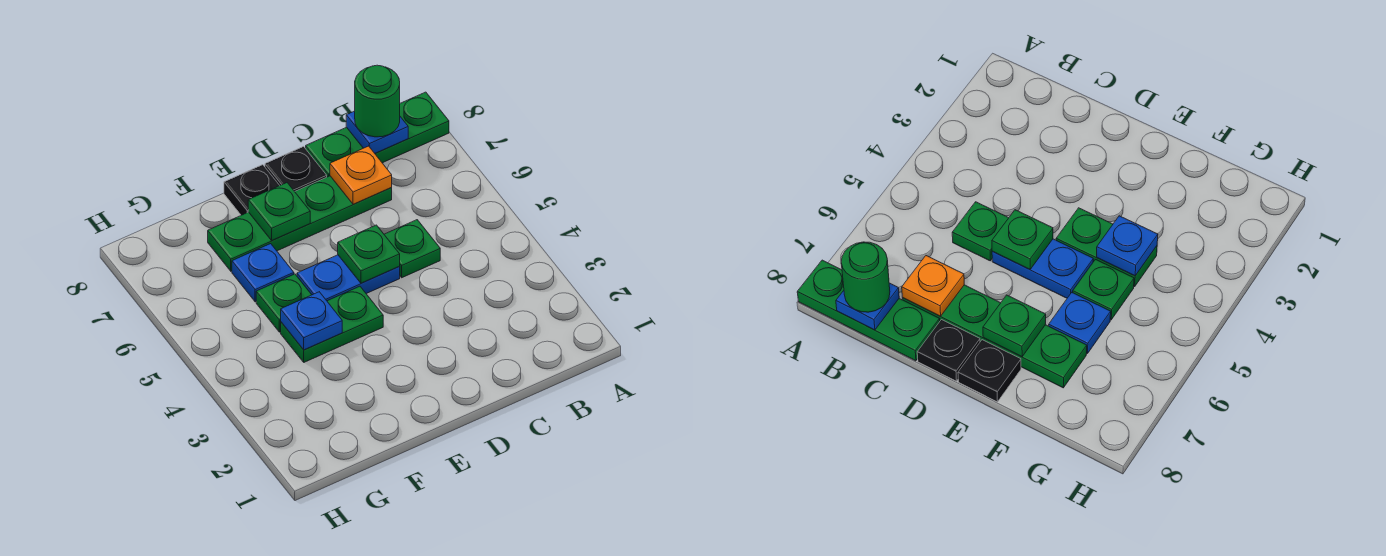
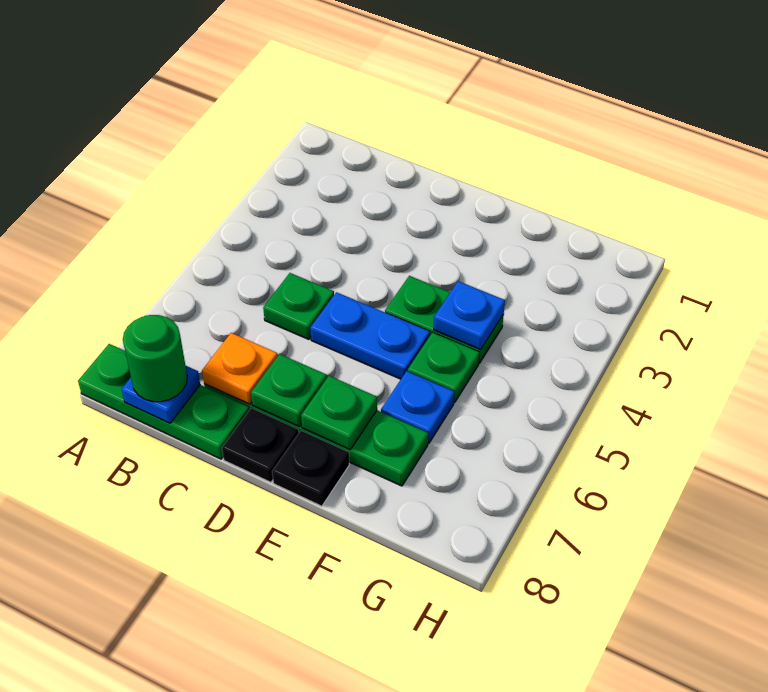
green 1x1 plate [338,225,400,283] -> green 1x1 plate moved to [251,354,327,427]

